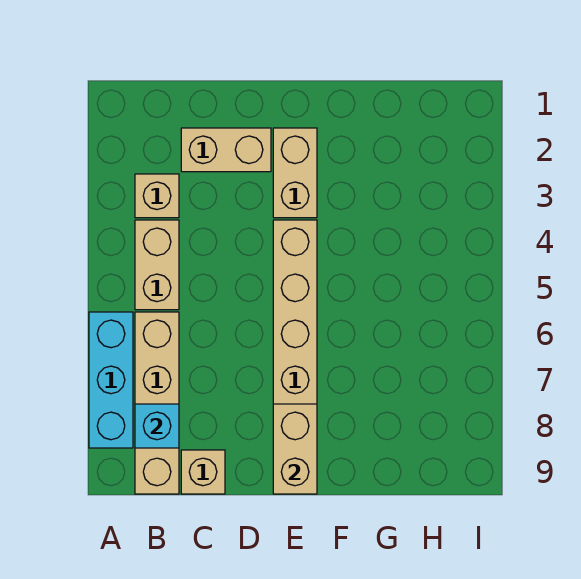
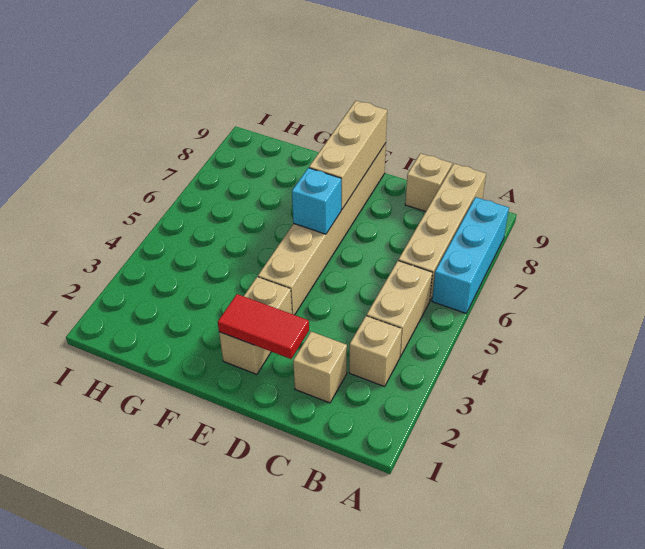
cyan 1x1 brick [135,404,179,448] -> cyan 1x1 brick moved to [292,168,341,234]
tan 1x2 brick [181,128,271,172] -> tan 1x1 brick [293,332,347,403]
none -> red 1x2 tile [218,294,309,359]
tan 1x2 brick [273,404,317,494] -> tan 1x3 brick [309,101,387,209]

